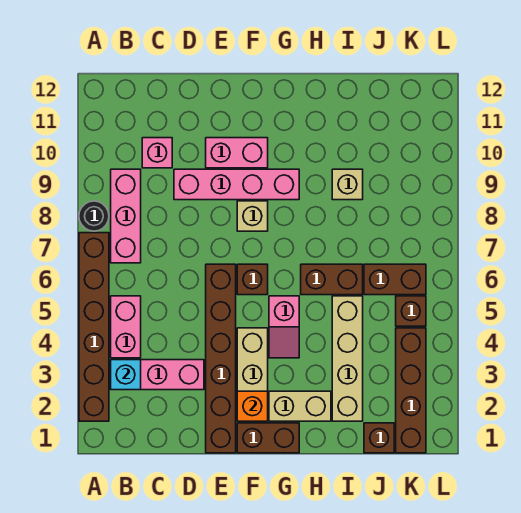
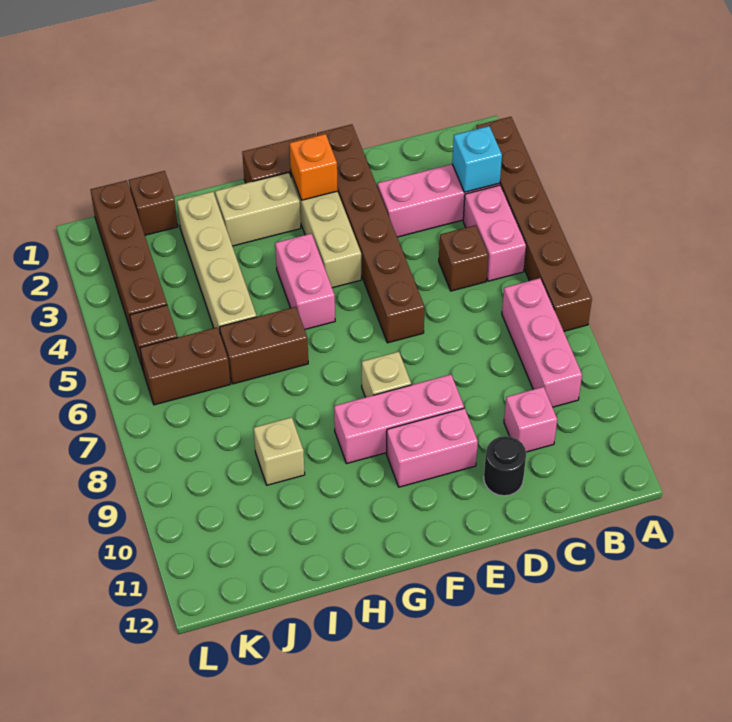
black 1x1 round brick [79,201,109,231] -> black 1x1 round brick moved to [484,436,526,496]
pink 1x4 brick [174,169,299,200] -> pink 1x3 brick [334,375,464,464]
brown 1x1 brick [237,264,268,295] -> brown 1x1 brick moved to [439,225,488,291]
pink 1x2 slope [269,296,299,358] -> pink 1x2 brick [275,233,335,330]

